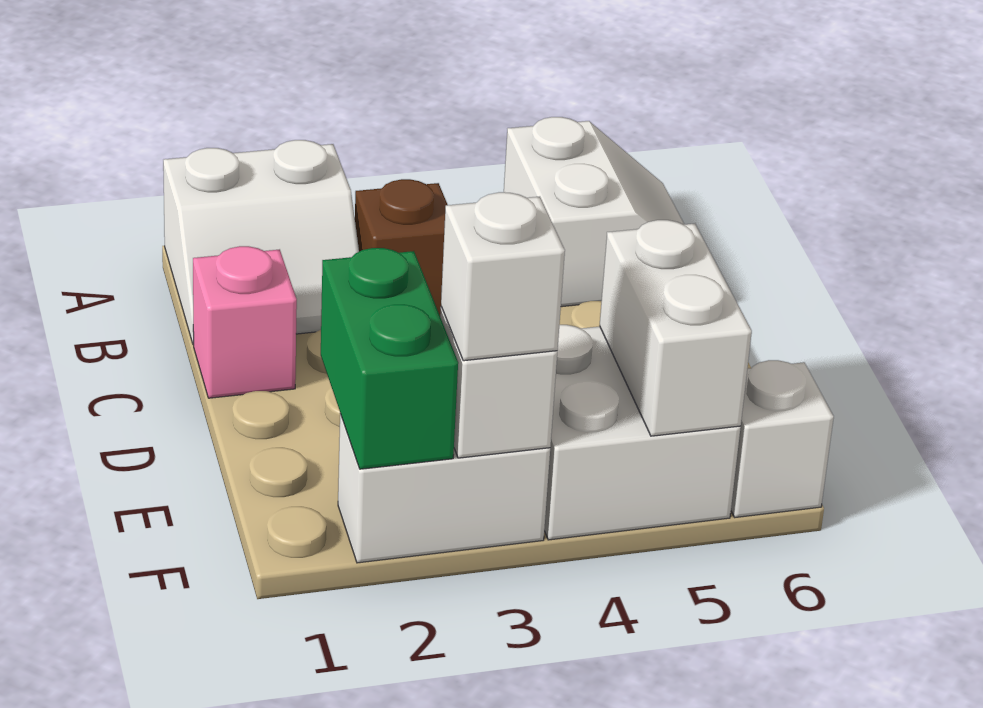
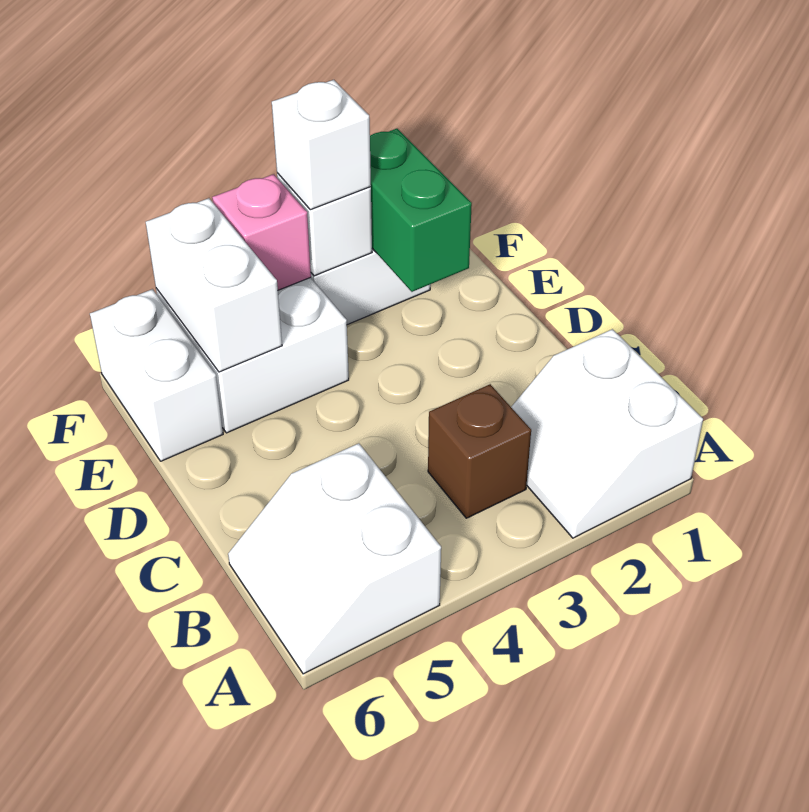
white 2x2 slope [163,140,359,345] -> white 2x2 slope turned to [511,329,703,538]
pink 1x1 brick [193,246,297,398] -> pink 1x1 brick moved to [212,174,311,290]
white 1x1 brick [731,360,834,517] -> white 1x2 brick [90,289,223,461]

